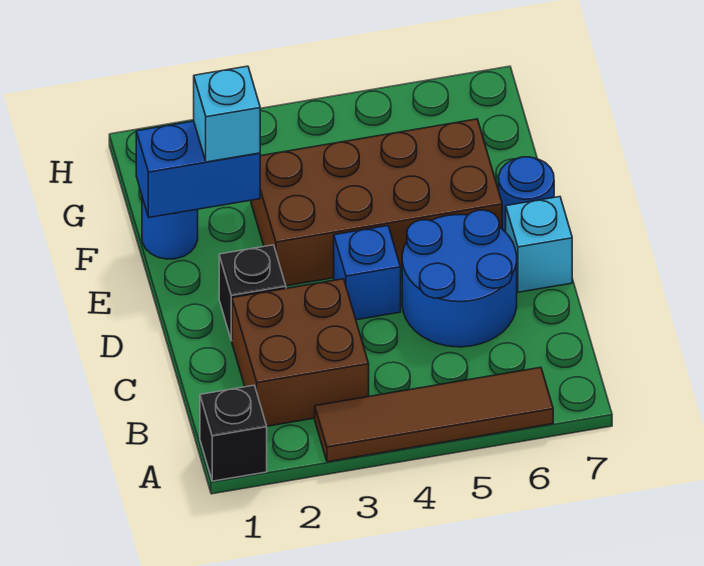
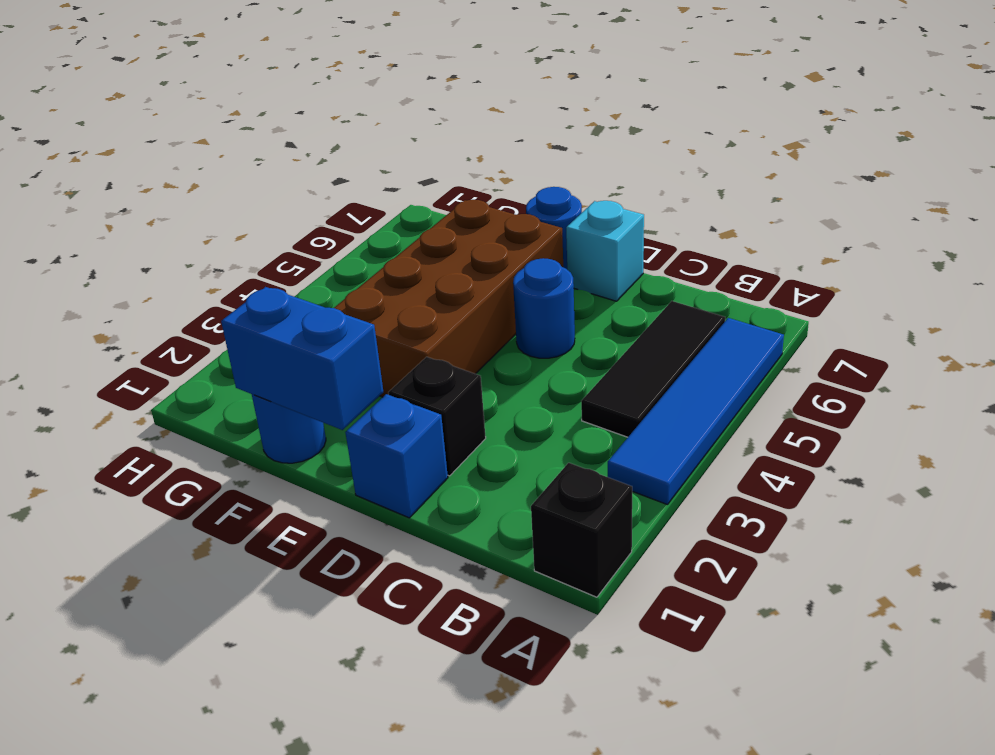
brown 1x4 tile [315,367,553,462] -> blue 1x4 tile [608,318,784,505]
brown 2x2 brick [232,279,369,426] -> none
none -> black 1x3 tile [581,301,725,437]
blue 2x2 round brick [402,210,517,347] -> blue 1x1 round brick [513,258,575,358]
blue 1x1 brick [334,226,401,320] -> blue 1x1 brick moved to [345,394,448,518]
blue 1x2 brick [136,121,260,217] -> blue 1x2 brick turned to [221,287,383,430]
cyan 1x1 brick [194,66,260,162] -> none

